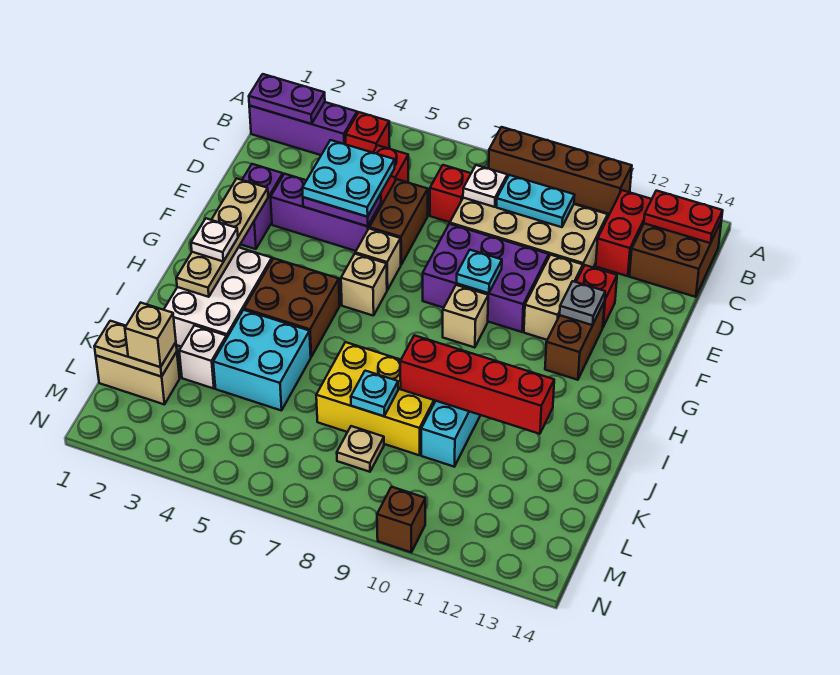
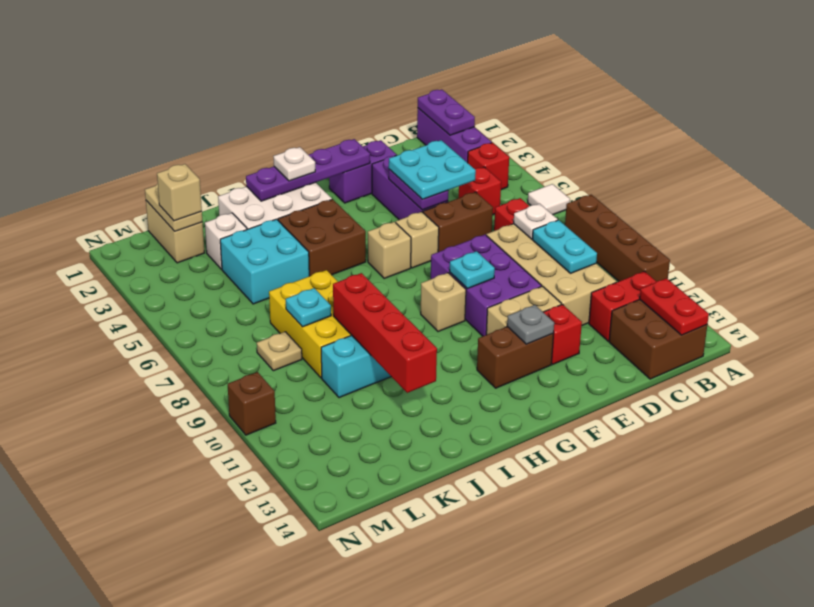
none -> white 1x1 tile [528,184,570,215]
tan 1x4 plate [176,179,268,297] -> purple 1x4 plate [246,139,370,201]

